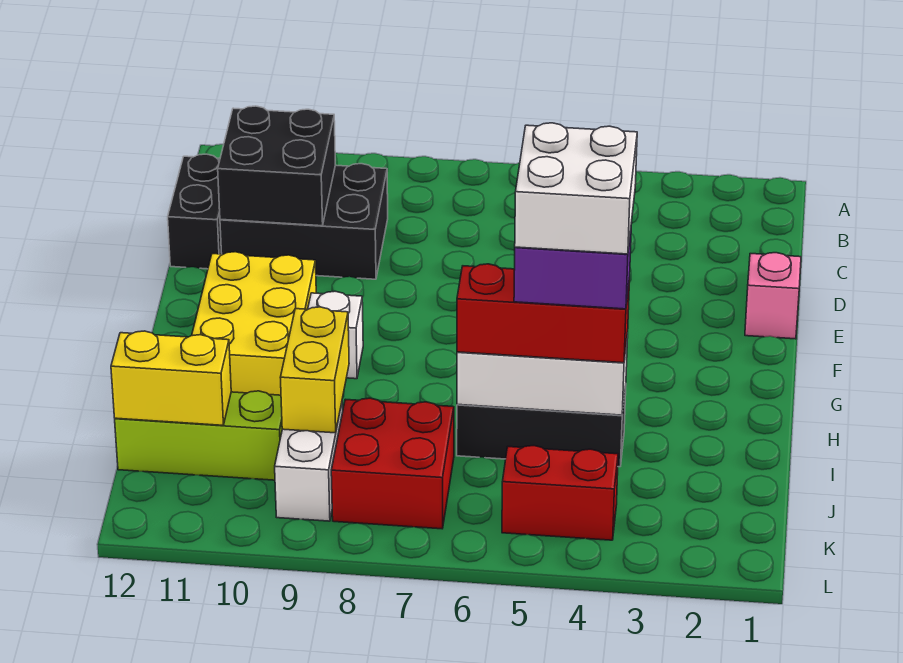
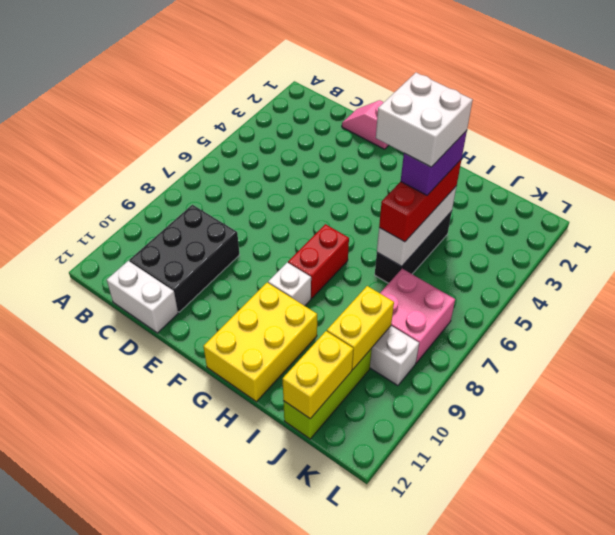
black 2x2 brick [218,106,335,226] -> none
black 1x2 brick [168,154,222,269] -> white 1x2 brick [107,261,178,333]
yellow 2x3 brick [192,252,316,395] -> yellow 2x3 brick turned to [203,283,317,402]
yellow 1x2 brick [280,307,349,433] -> yellow 1x2 brick turned to [327,286,394,369]
red 2x2 brick [331,398,454,529] -> pink 2x2 brick [380,269,455,363]
red 1x2 brick [502,446,618,540] -> red 1x2 brick moved to [288,224,349,298]

